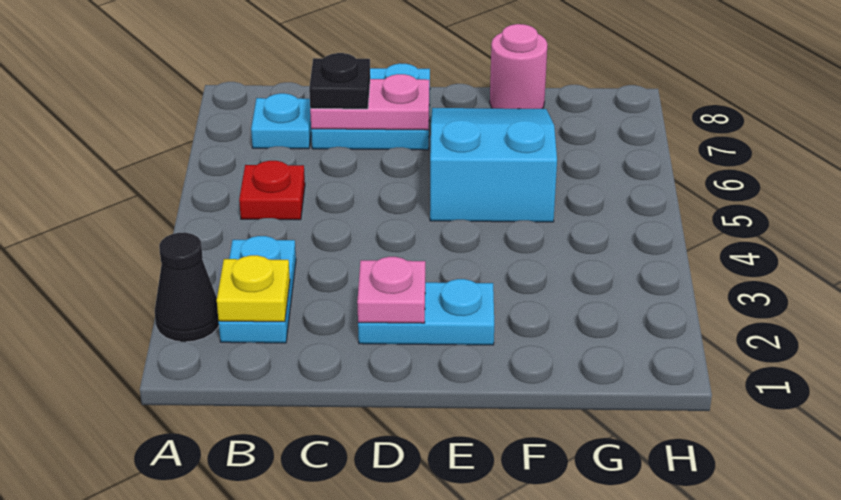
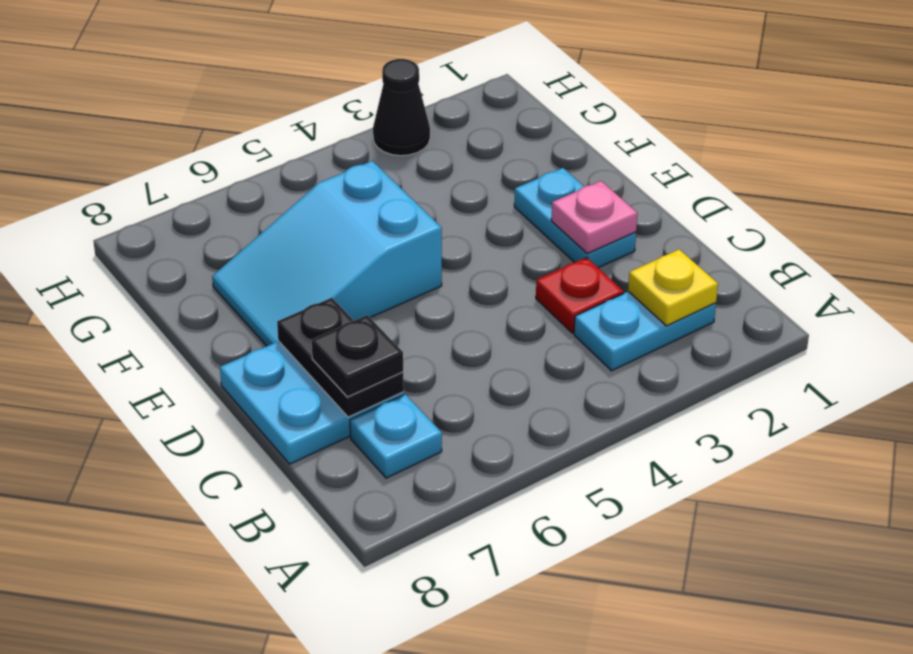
black 1x1 cone [155,233,219,342] -> black 1x1 cone moved to [373,59,430,156]
red 1x1 plate [239,161,305,220] -> red 1x1 plate moved to [536,257,624,333]
pink 1x2 plate [310,74,429,130] -> black 1x2 plate [277,298,404,417]
pink 1x1 round brick [490,24,547,109] -> none

